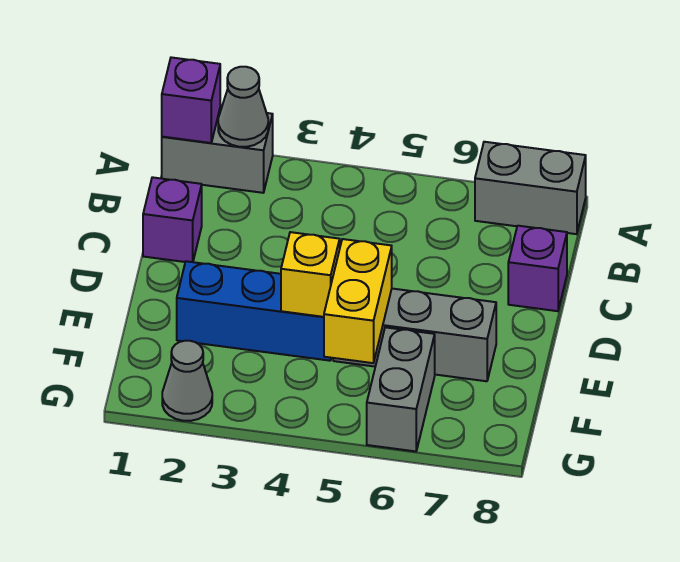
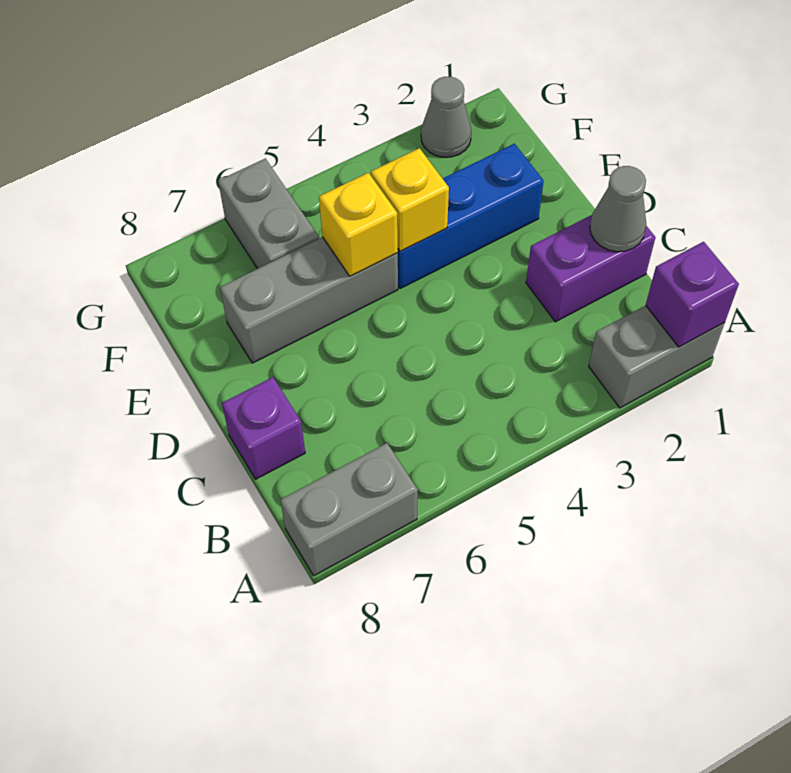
grey 1x1 cone [218,67,268,147] -> grey 1x1 cone moved to [590,166,646,252]
purple 1x1 brick [143,177,202,262] -> purple 1x2 brick [526,215,655,322]
yellow 1x2 brick [324,239,392,363] -> yellow 1x1 brick [319,173,398,276]

